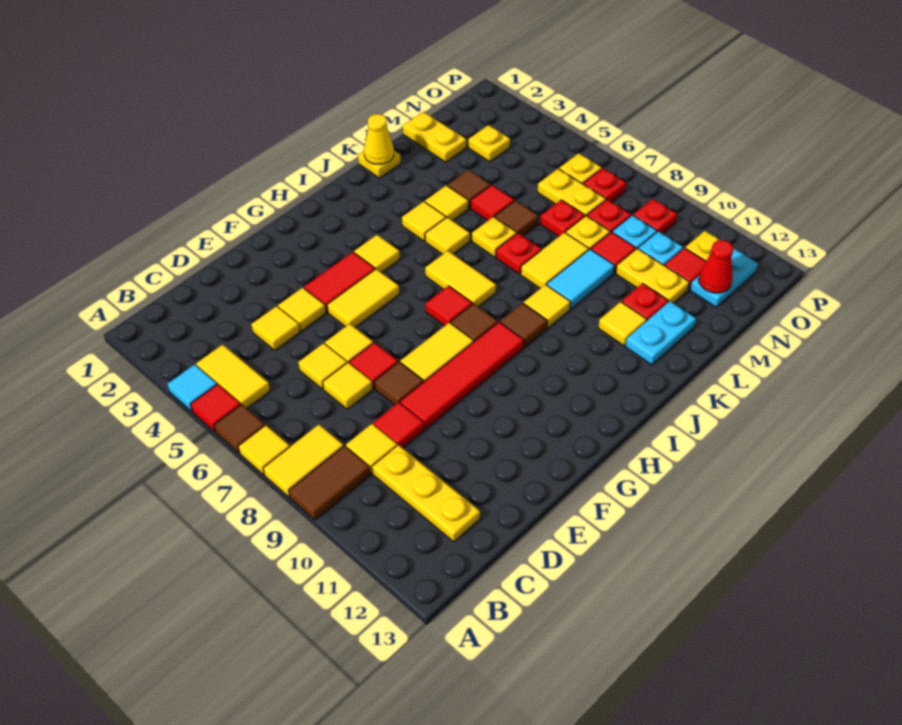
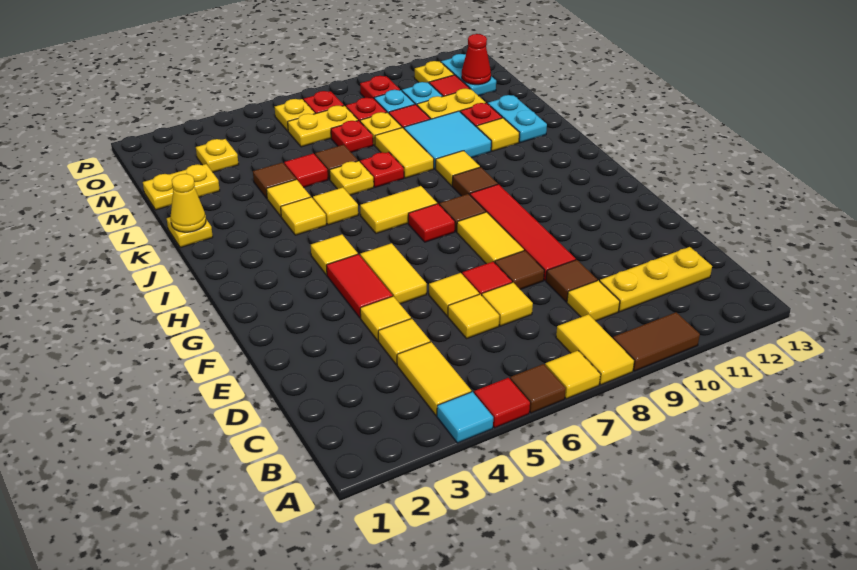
brown 1x2 tile [289,446,370,520] -> brown 1x2 tile turned to [613,312,700,371]
yellow 1x2 tile [196,345,270,408] -> yellow 1x2 tile turned to [397,342,471,416]
red 1x1 tile [373,402,424,448] -> brown 1x1 tile [546,260,597,302]
cyan 1x2 tile [547,249,615,309] -> cyan 2x2 tile [404,111,491,169]

